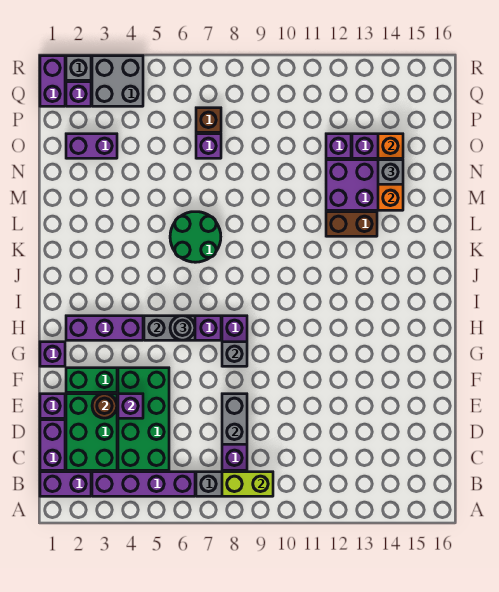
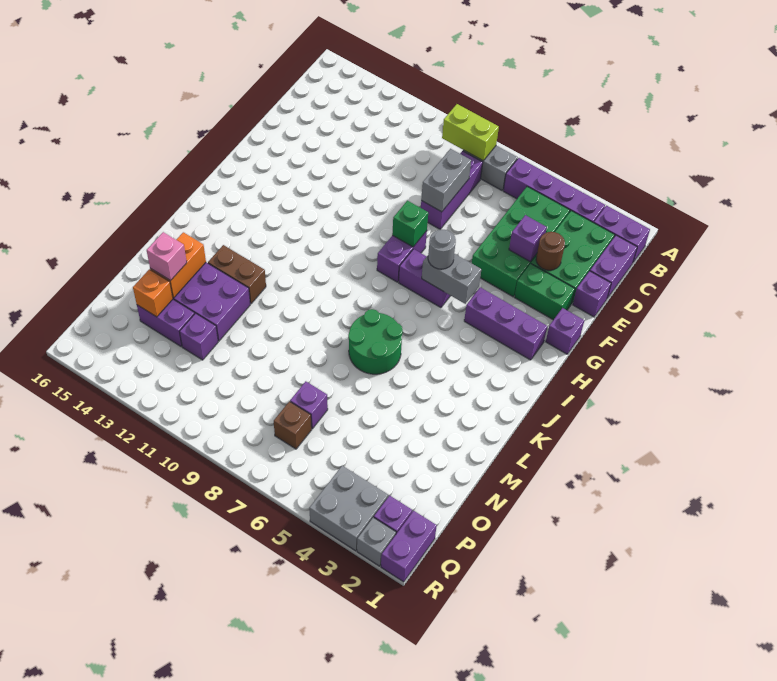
grey 1x1 brick [222,342,247,366] -> green 1x1 brick [392,201,428,247]
grey 1x1 brick [378,160,403,184] -> pink 1x1 brick [147,232,187,281]
purple 1x2 brick [66,134,117,158] -> none

